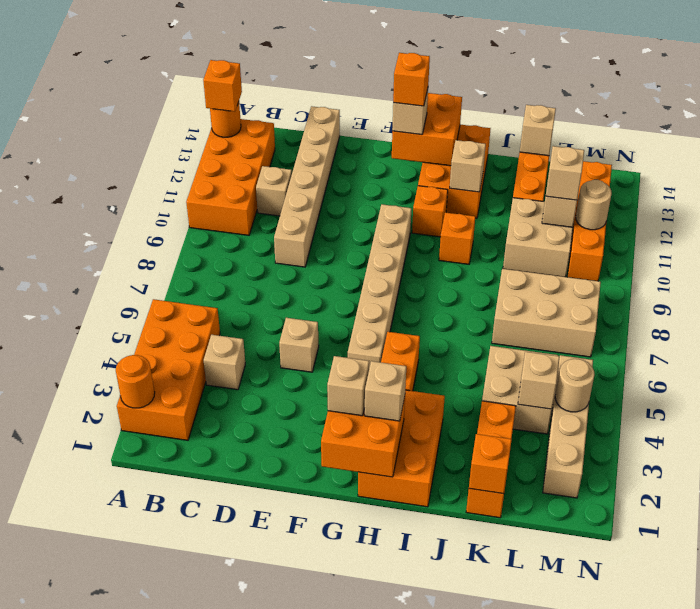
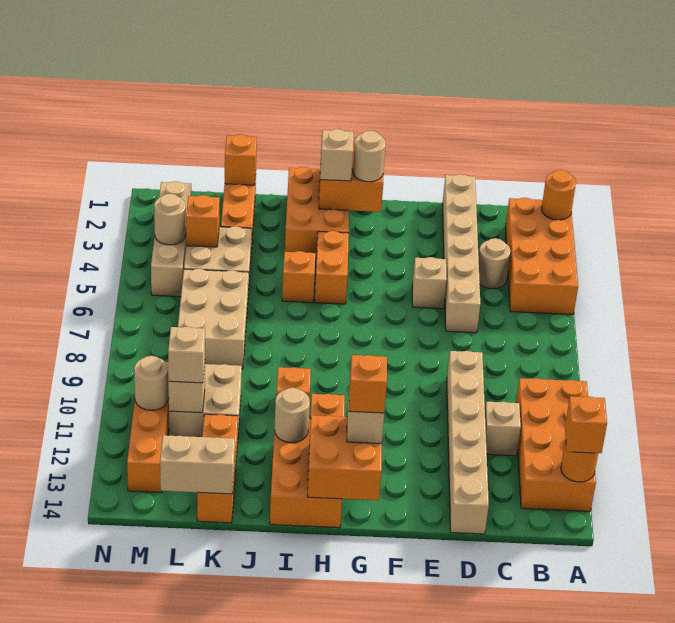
tan 1x1 brick [204,335,245,390] -> tan 1x1 round brick [479,238,511,289]
tan 1x1 brick [327,356,369,416] -> tan 1x1 round brick [353,131,386,182]
tan 1x6 brick [348,204,411,368] -> tan 1x6 brick moved to [443,174,480,333]
none -> orange 1x1 brick [282,251,315,303]
tan 1x1 brick [450,140,486,192] -> tan 1x1 round brick [274,388,310,443]
tan 2x3 brick [492,269,601,357] -> tan 2x3 brick turned to [178,269,248,369]
tan 1x1 brick [520,105,556,156] -> tan 1x2 brick [160,435,235,494]
tan 1x1 brick [518,352,559,409] -> orange 1x1 brick [186,195,220,247]

